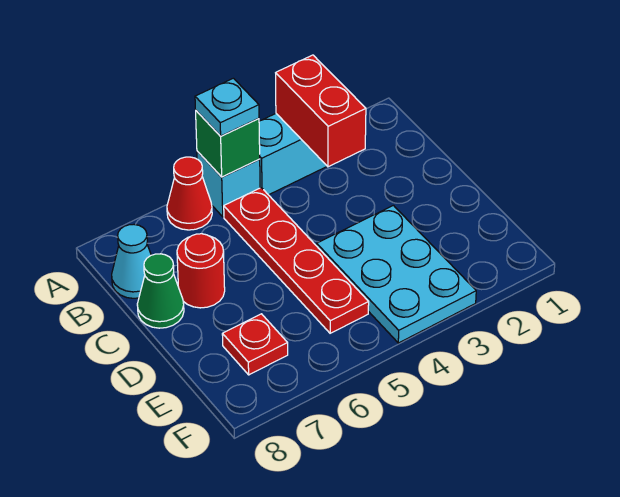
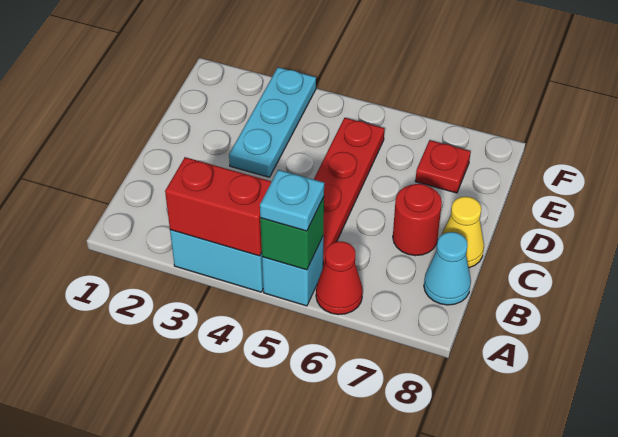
red 1x2 brick [276,55,366,167] -> red 1x2 brick turned to [165,157,272,256]
green 1x1 cone [137,254,184,328] -> yellow 1x1 cone [442,197,484,268]
cyan 2x3 plate [317,205,476,343] -> cyan 1x3 plate [229,67,316,177]

